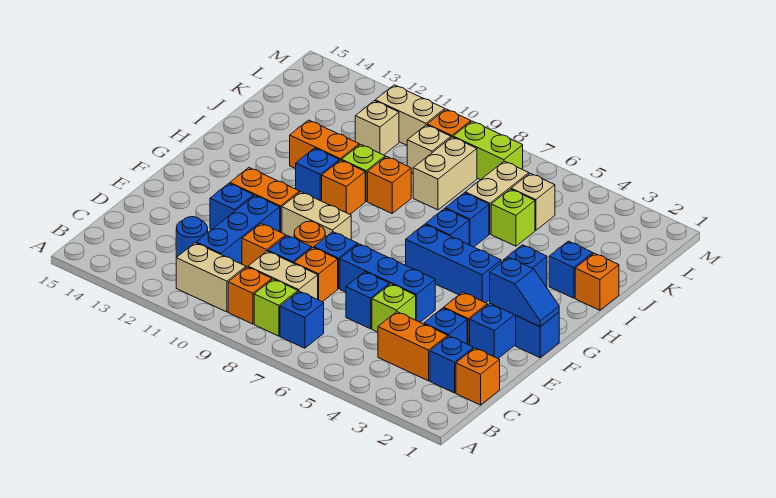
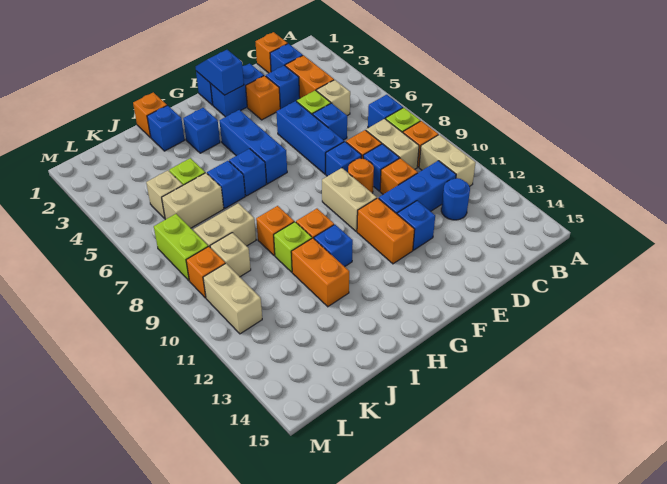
tan 1x1 brick [355,101,399,155] -> tan 1x1 brick moved to [316,80,350,116]

